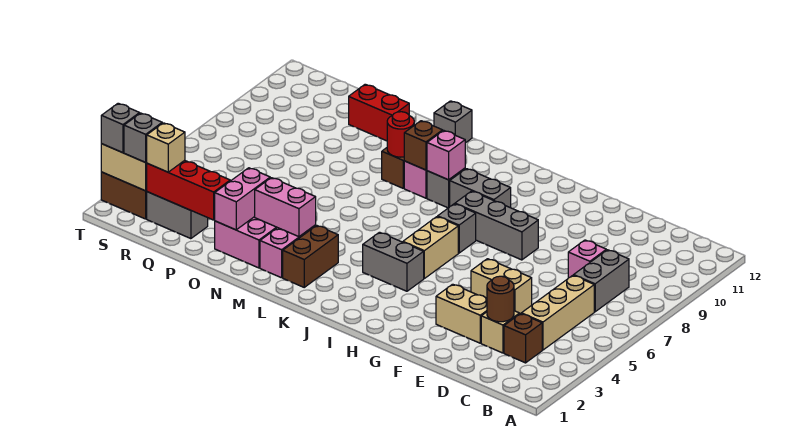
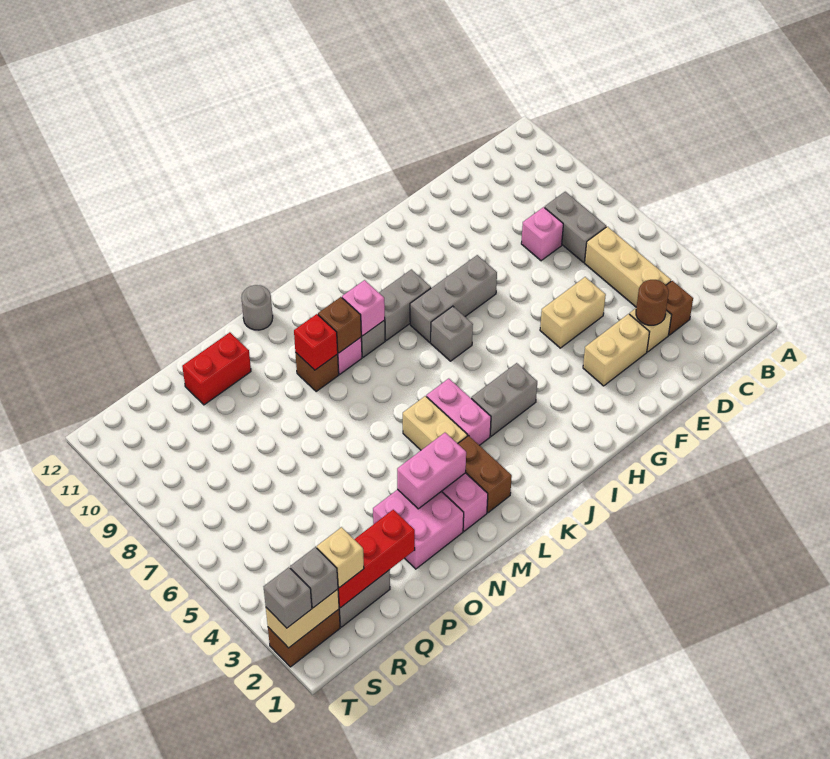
tan 1x2 brick [403,217,458,278] -> tan 1x2 brick moved to [403,396,467,450]
red 1x1 round brick [387,112,414,157] -> red 1x1 brick [294,314,338,370]
grey 1x1 brick [434,101,472,143] -> grey 1x1 round brick [241,285,273,330]
pink 1x2 brick [215,168,270,230] -> pink 1x2 brick moved to [426,379,491,445]

